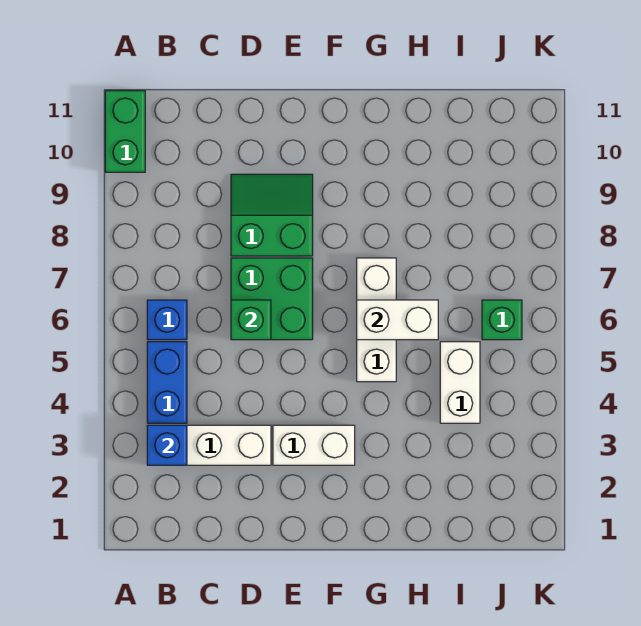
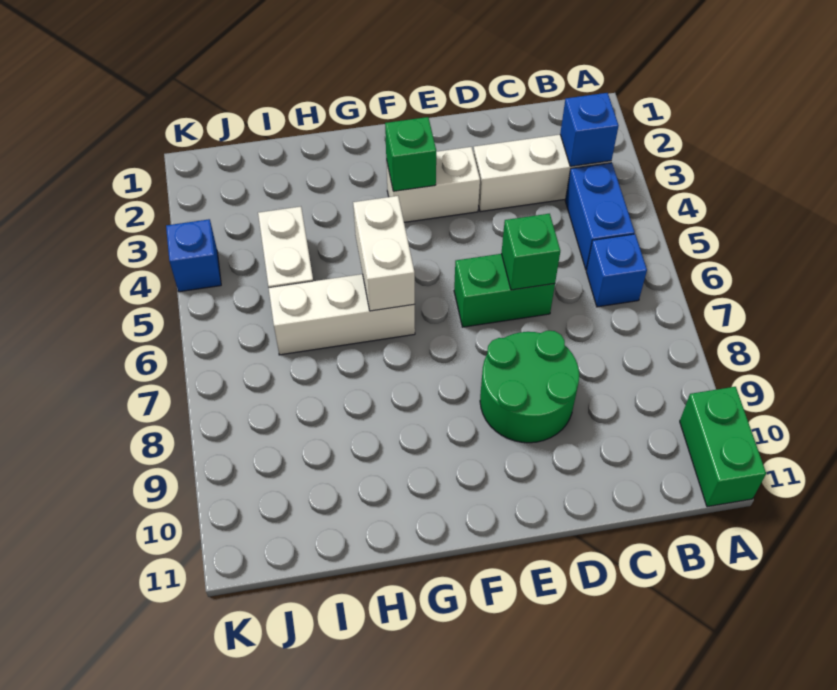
green 2x2 brick [231,258,313,340] -> green 1x2 brick [454,254,555,327]
green 2x2 slope [231,174,313,256] -> green 2x2 round brick [480,331,579,443]
white 1x3 brick [357,258,396,382] -> white 1x3 brick turned to [269,274,415,355]
white 1x2 brick [357,300,438,340] -> white 1x2 brick turned to [353,196,415,311]
green 1x1 brick [482,300,522,340] -> green 1x1 brick moved to [385,117,436,191]
none -> blue 1x1 brick [166,219,221,292]

